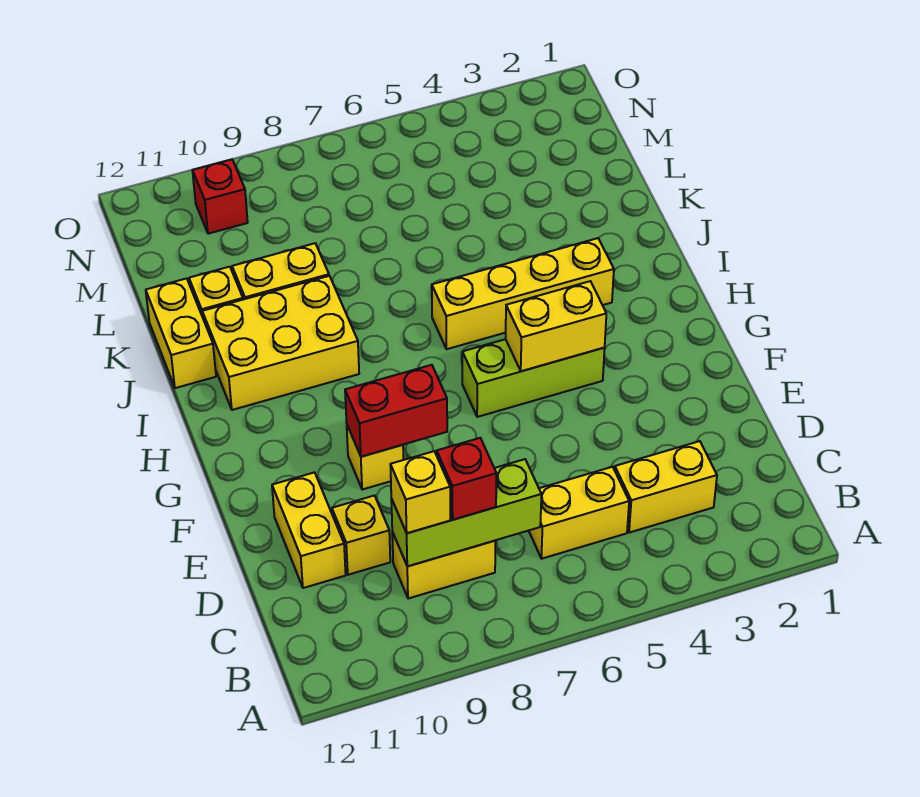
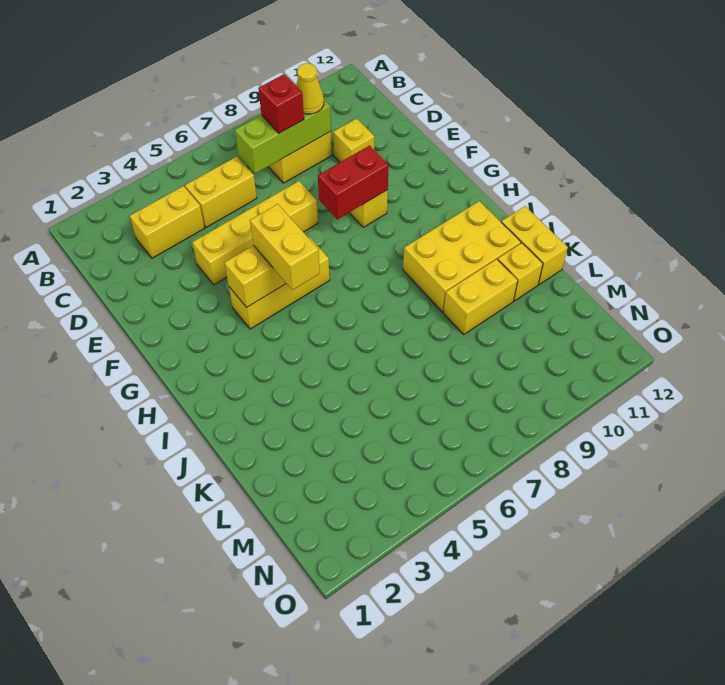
yellow 1x1 brick [390,451,450,533] -> yellow 1x1 cone [296,63,324,114]
yellow 1x2 brick [272,472,346,588] -> yellow 1x2 brick moved to [250,204,320,290]
lime 1x3 brick [462,339,605,417] -> yellow 1x3 brick [229,238,330,329]
yellow 1x4 brick [432,238,614,349] -> yellow 1x4 brick moved to [192,181,318,285]
red 1x1 brick [193,159,248,234] -> none

